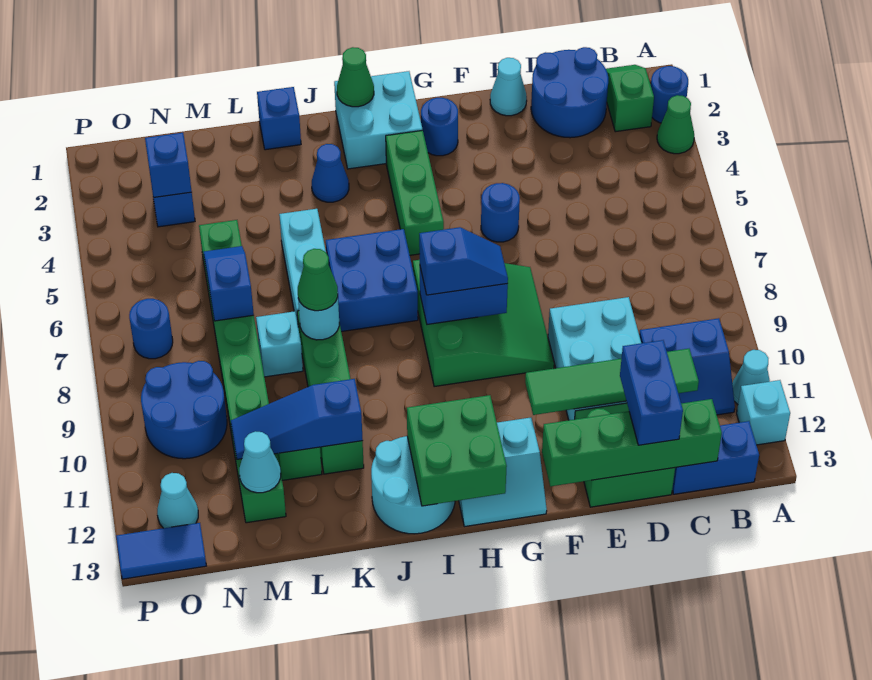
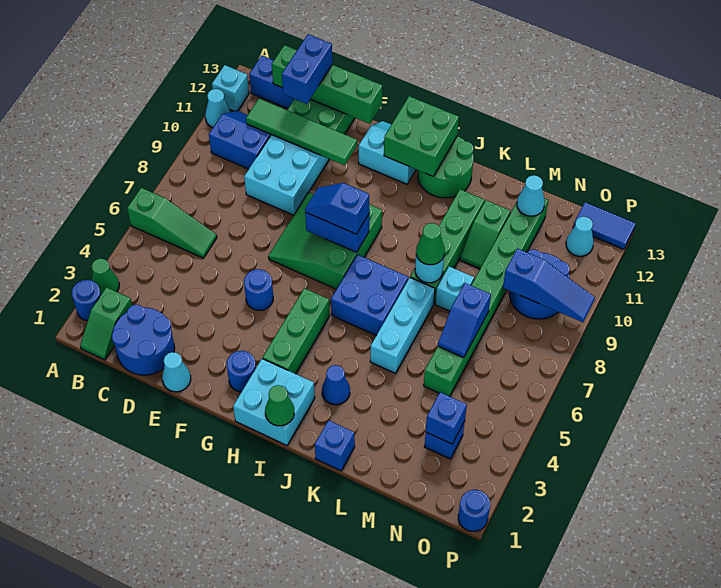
none -> green 1x3 slope [127,188,217,258]
cyan 2x2 round brick [371,436,455,534] -> green 2x2 round brick [418,136,474,198]
blue 1x3 slope [231,379,363,459] -> blue 1x3 slope moved to [503,249,595,322]
blue 1x1 round brick [129,299,173,359] -> blue 1x1 round brick moved to [458,490,490,531]

